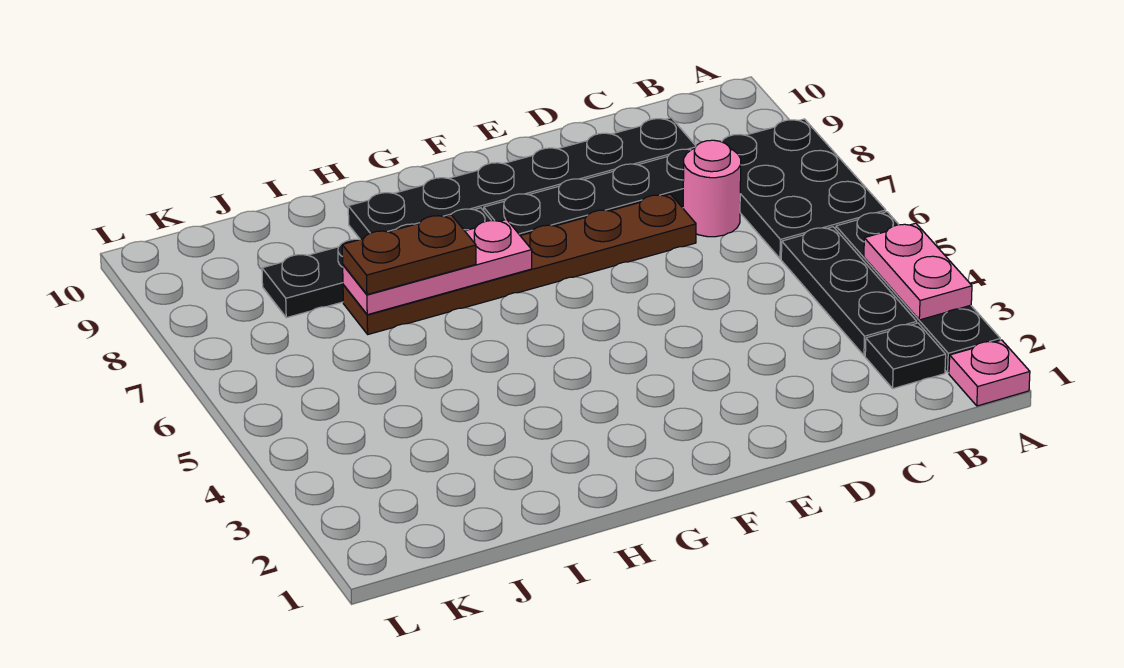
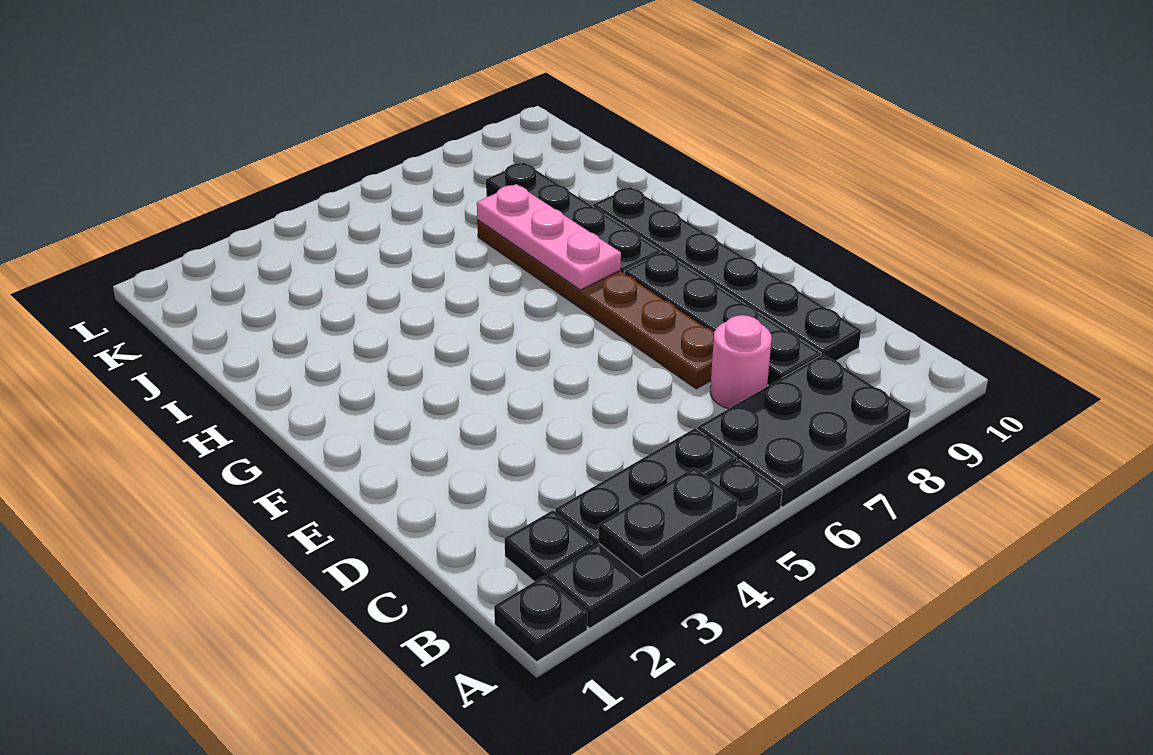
pink 1x1 plate [949,340,1030,406] -> black 1x1 plate [494,576,587,662]
pink 1x2 plate [864,223,972,320] -> black 1x2 plate [599,468,738,577]
brown 1x2 plate [342,215,476,295] -> none

